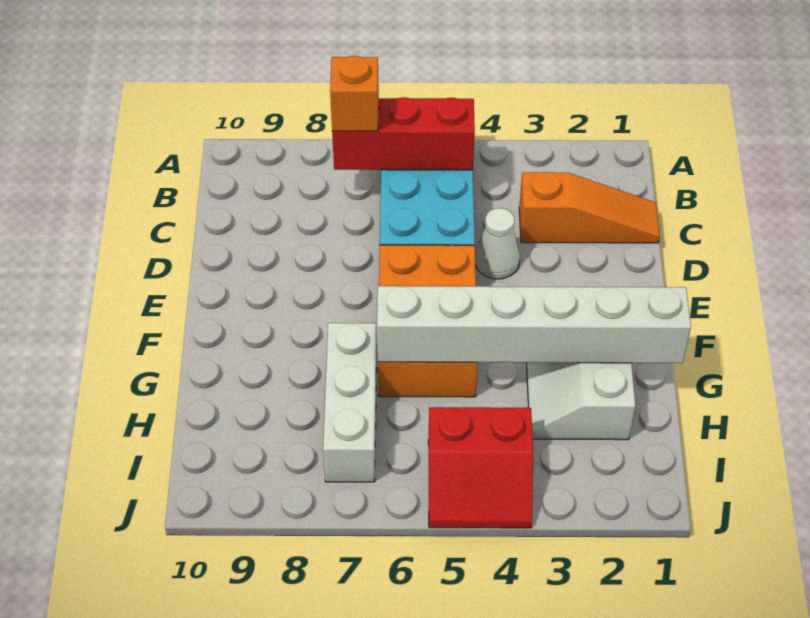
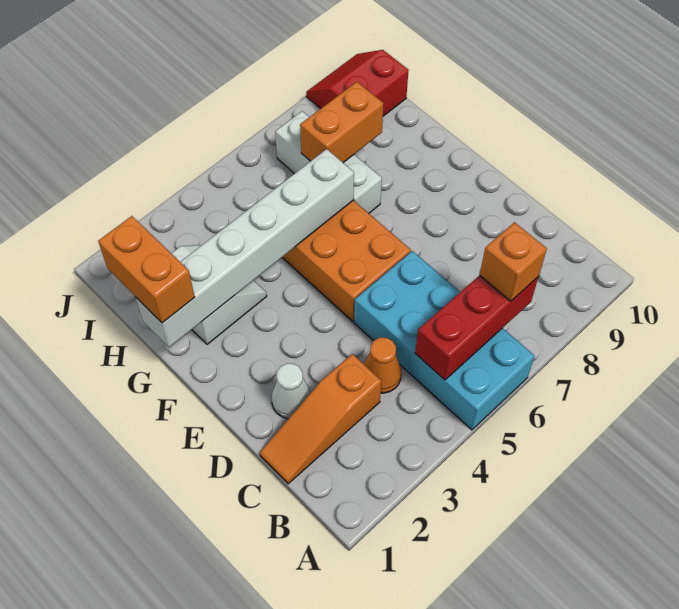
none -> orange 1x1 cone [364,338,401,393]
white 1x1 cone [475,208,520,279] -> white 1x1 cone moved to [271,363,311,419]
none -> orange 1x2 brick [98,216,195,323]
none -> orange 1x2 brick [300,82,384,163]
red 2x2 slope [428,407,533,528] -> red 2x2 slope moved to [306,50,409,116]

